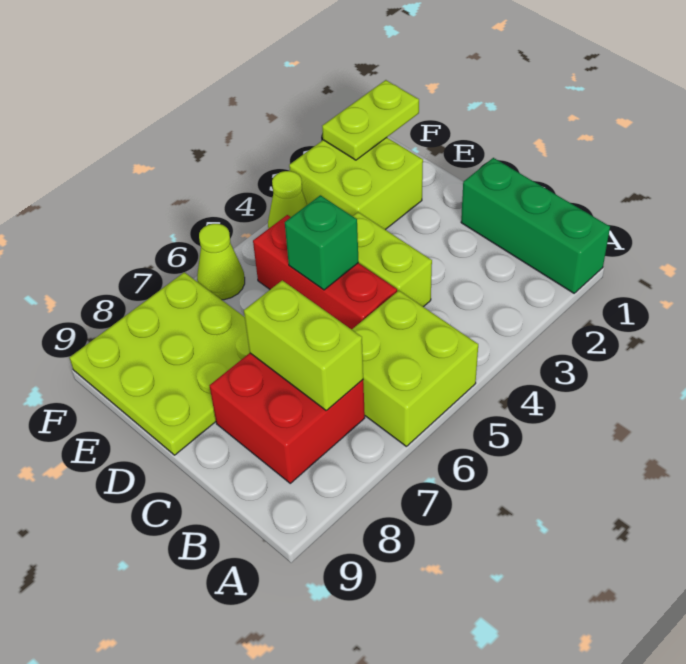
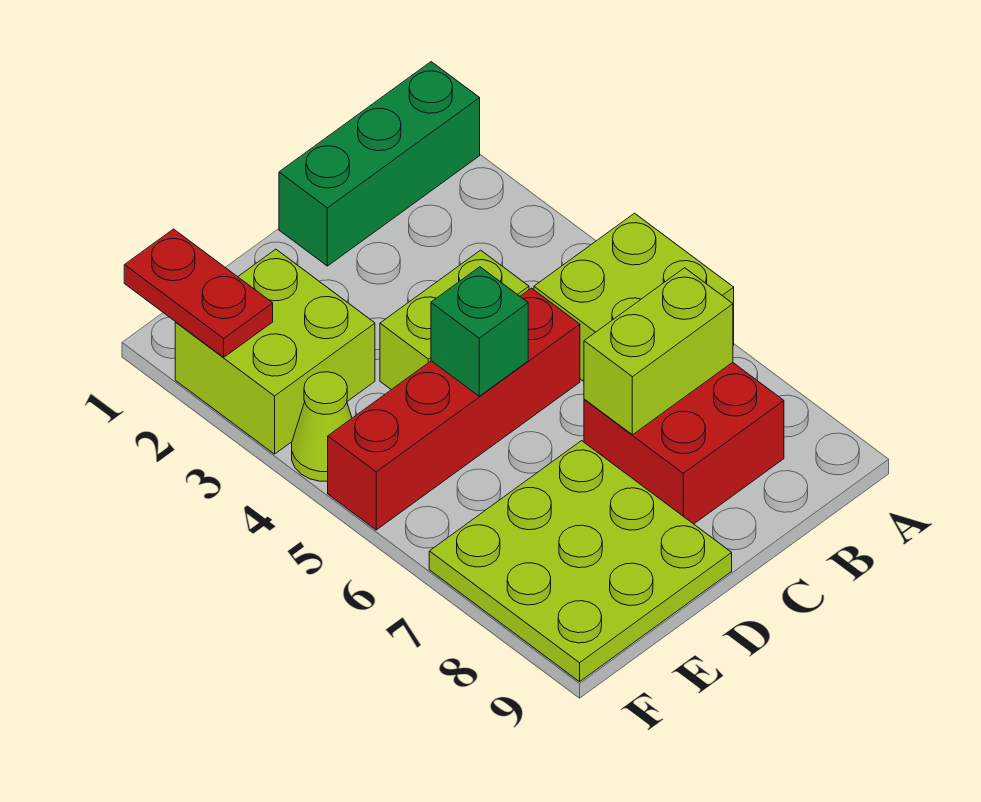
red 1x3 brick [253,215,397,330] -> red 1x4 brick [328,288,580,530]
lime 1x2 plate [322,80,419,160] -> red 1x2 plate [124,229,273,357]
lime 1x1 cone [197,224,245,300] -> none

